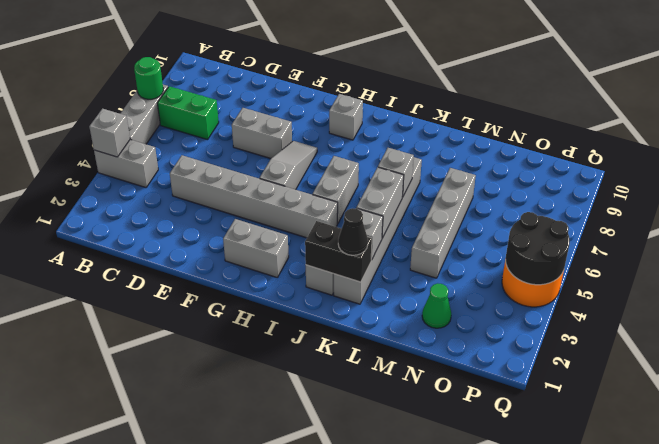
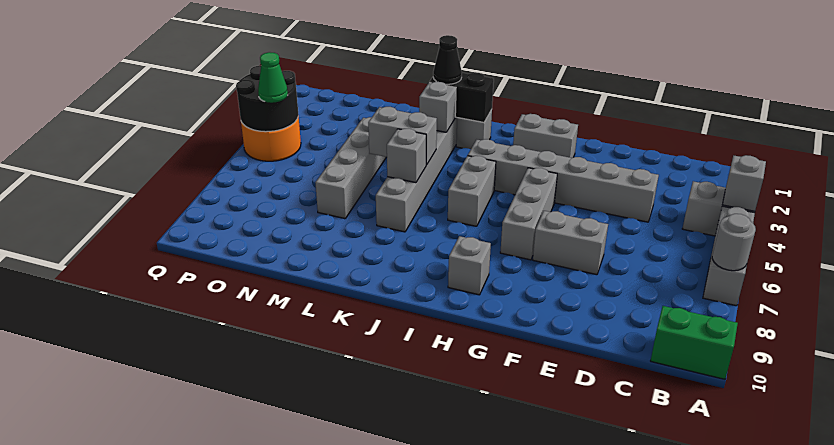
green 1x1 round brick [134,57,163,99] -> grey 1x1 round brick [712,214,756,271]
green 1x2 brick [157,86,219,140] -> green 1x2 brick moved to [651,306,738,379]
grey 1x3 slope [260,141,317,190] -> grey 1x3 brick [500,168,557,260]
grey 1x2 brick [356,167,404,238] -> grey 1x2 brick turned to [368,107,437,165]
green 1x1 cone [422,283,451,328] -> green 1x1 cone moved to [258,52,288,103]

